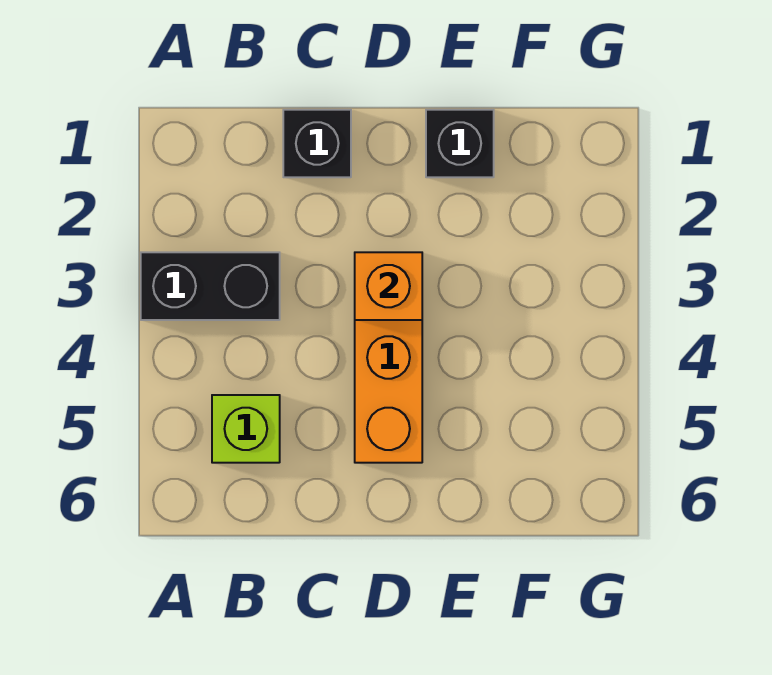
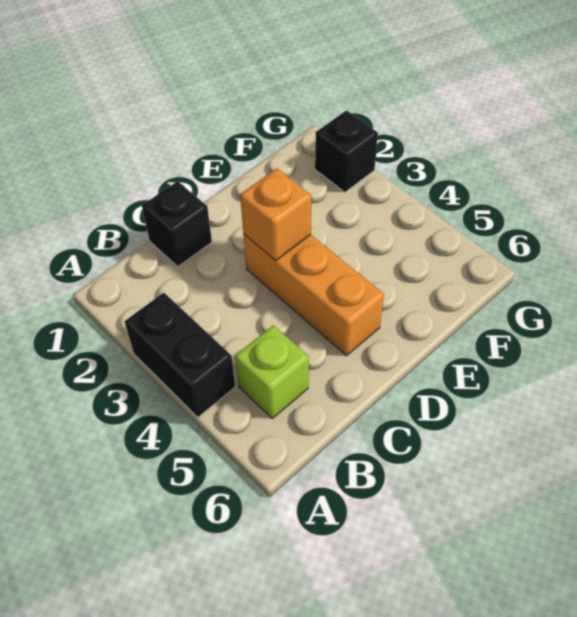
black 1x2 brick [141,252,280,320] -> black 1x2 brick turned to [125,293,235,417]
black 1x1 brick [426,110,494,177] -> black 1x1 brick moved to [315,110,378,192]

